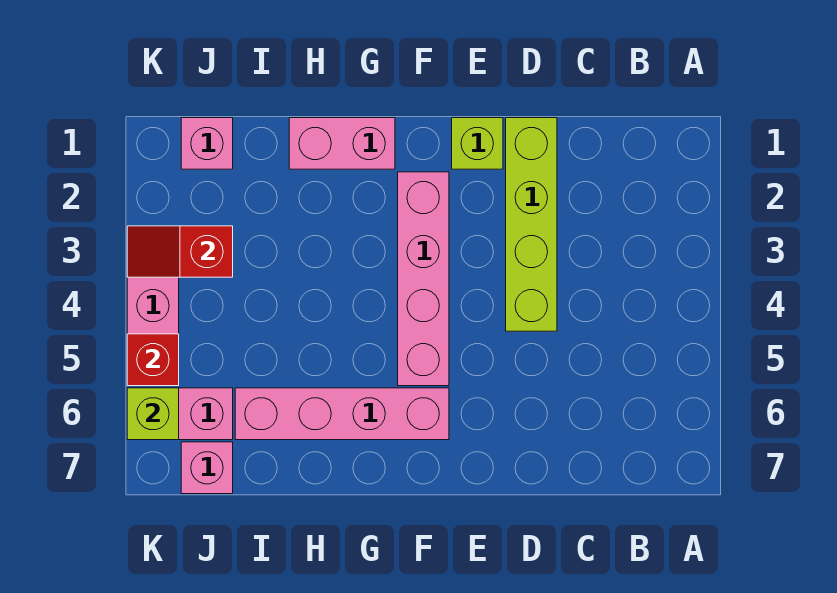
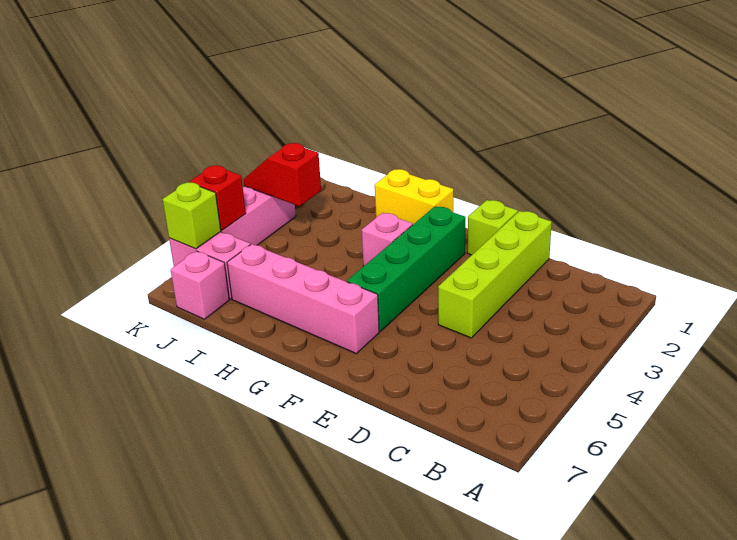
pink 1x4 brick [398,172,449,386] -> green 1x4 brick [347,206,465,332]
pink 1x2 brick [289,118,395,169] -> yellow 1x2 brick [375,169,453,224]
pink 1x1 brick [181,118,233,169] -> pink 1x1 brick moved to [362,213,413,266]

